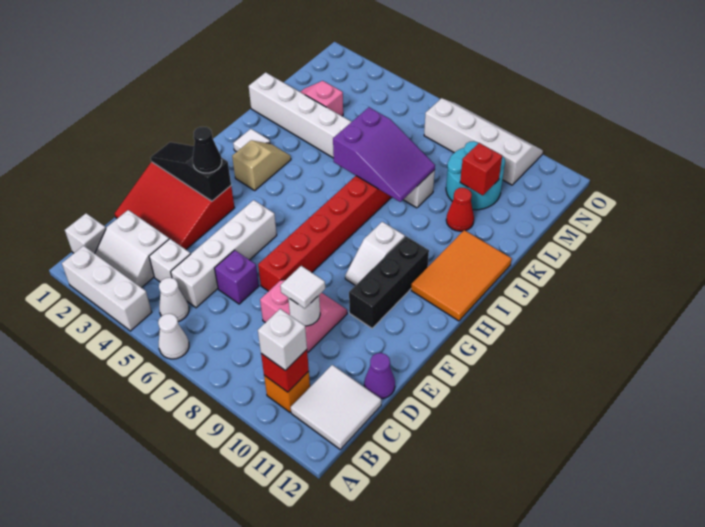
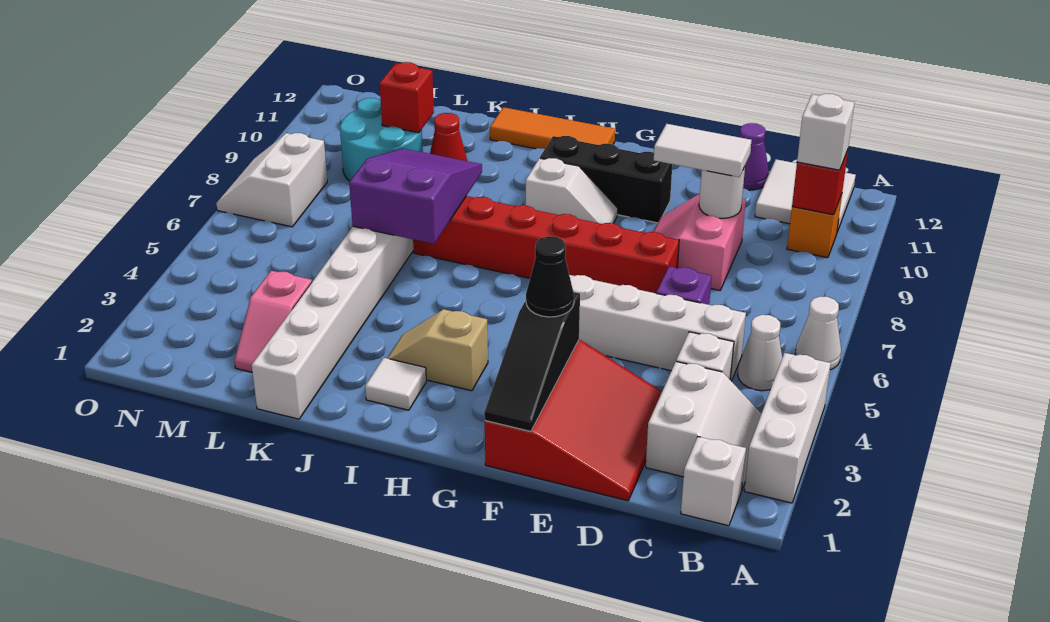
white 1x1 tile [280,266,325,308] -> white 1x2 tile [654,124,751,177]
orange 2x3 tile [411,230,512,321] -> orange 1x3 tile [490,107,615,149]
white 2x4 slope [424,98,543,185] -> white 2x2 slope [216,133,327,227]

